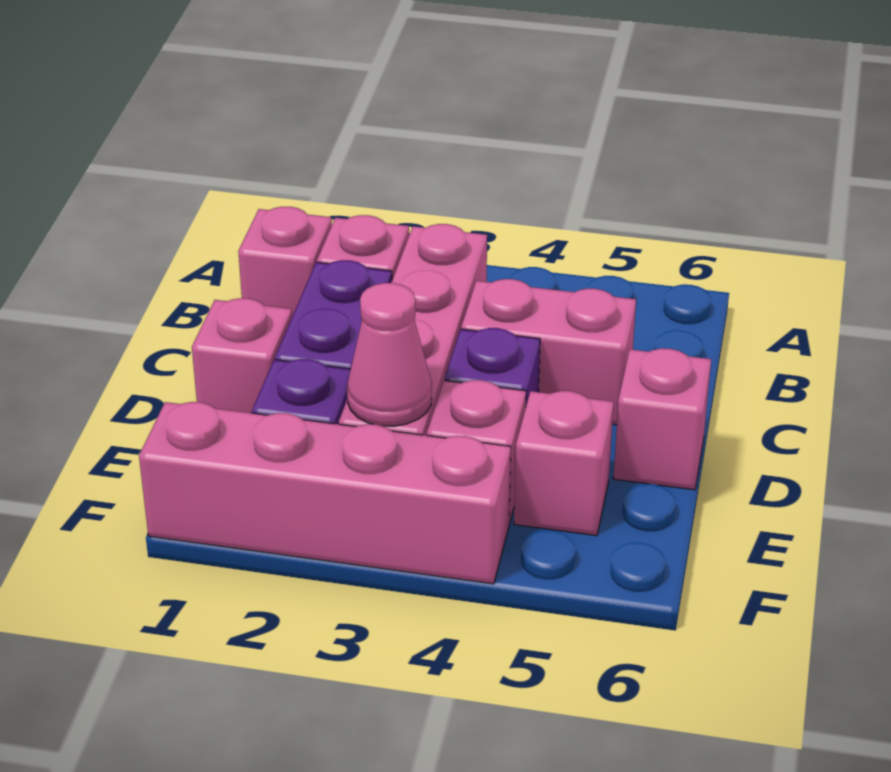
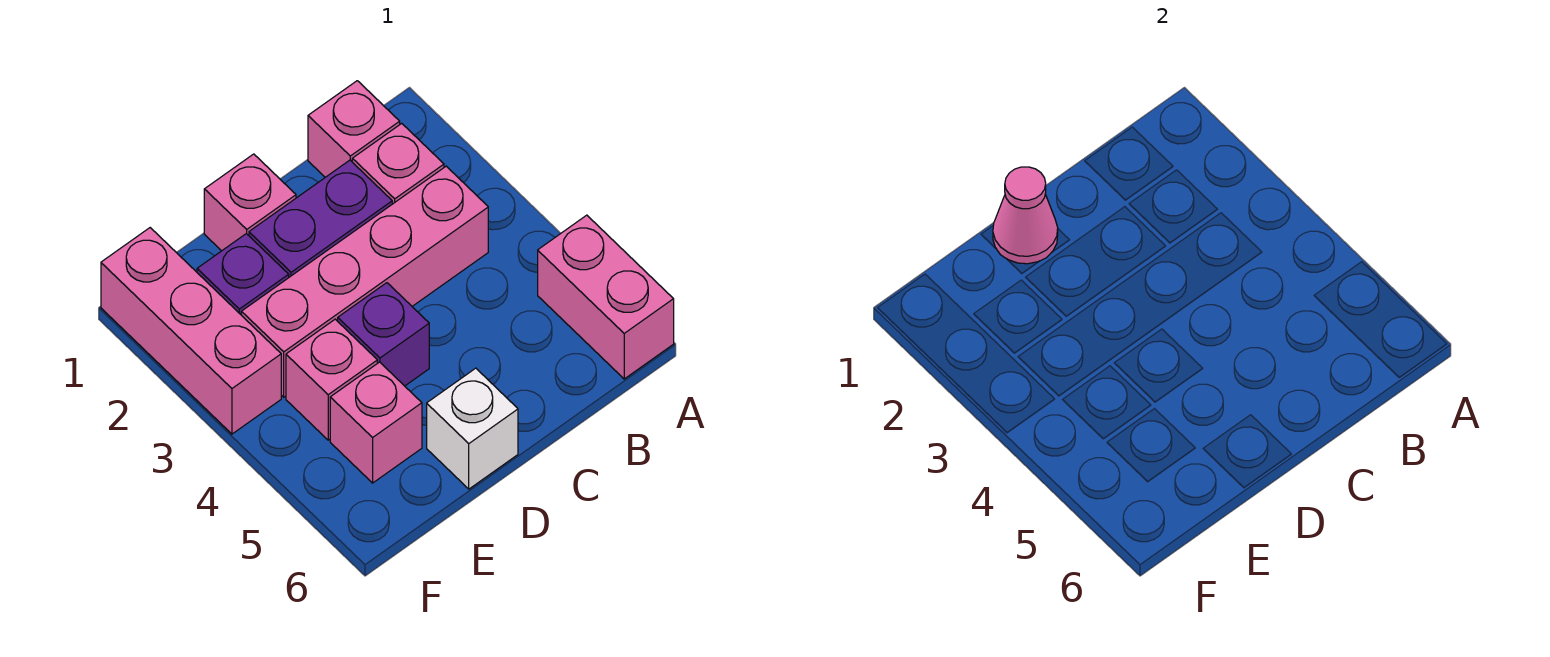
pink 1x2 brick [461,279,636,425] -> pink 1x2 brick moved to [538,215,674,379]
pink 1x1 brick [613,348,711,490] -> white 1x1 brick [427,368,518,489]
pink 1x1 cone [347,283,432,426] -> pink 1x1 cone moved to [993,167,1058,264]
pink 1x4 brick [139,402,511,584] -> pink 1x3 brick [101,228,281,434]

